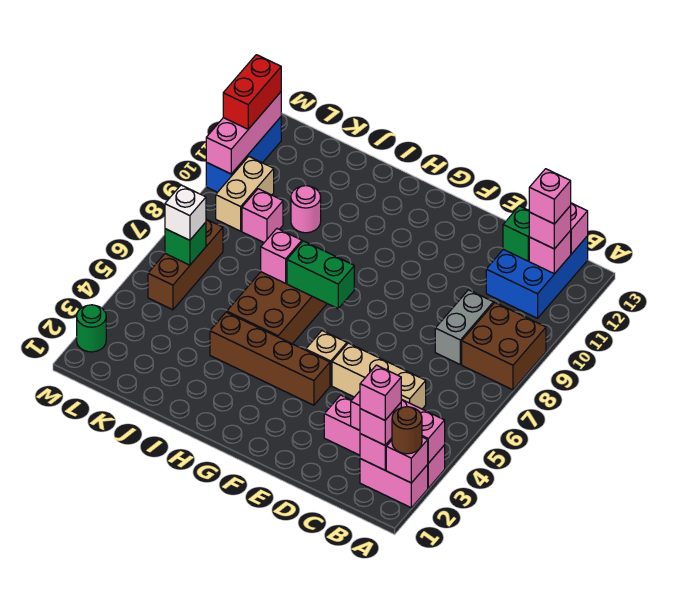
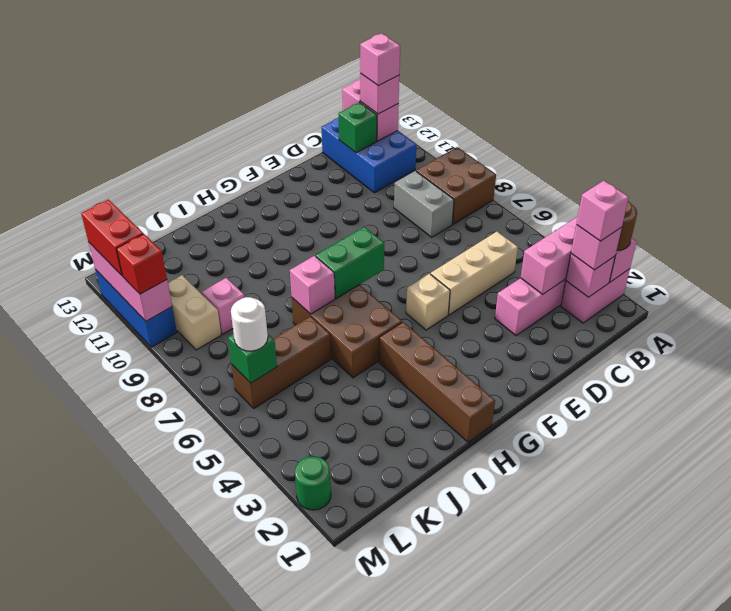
brown 1x4 brick [210,312,330,405] -> brown 1x4 brick turned to [379,322,495,442]
pink 1x1 round brick [291,186,321,233] -> none
brown 1x3 brick [148,219,223,310] -> brown 1x3 brick turned to [232,316,331,408]
white 1x1 brick [165,185,206,240] -> white 1x1 round brick [231,297,268,351]
none -> red 1x1 brick [116,234,167,294]

